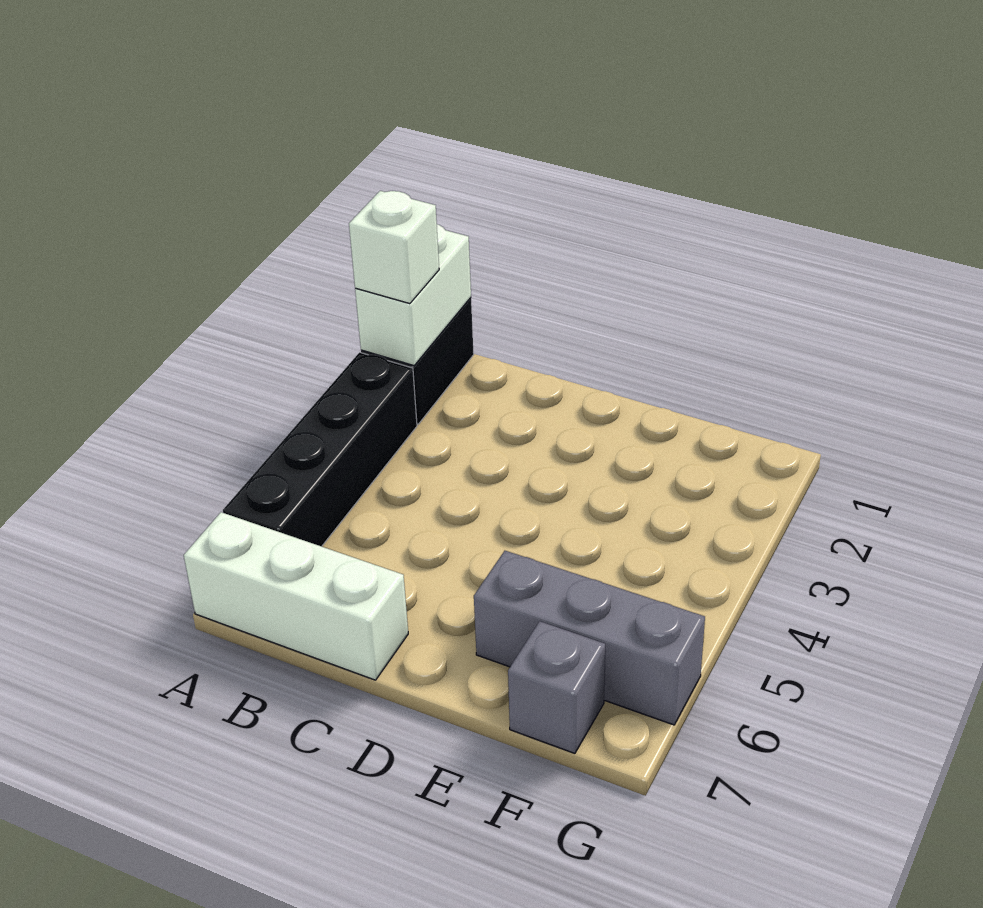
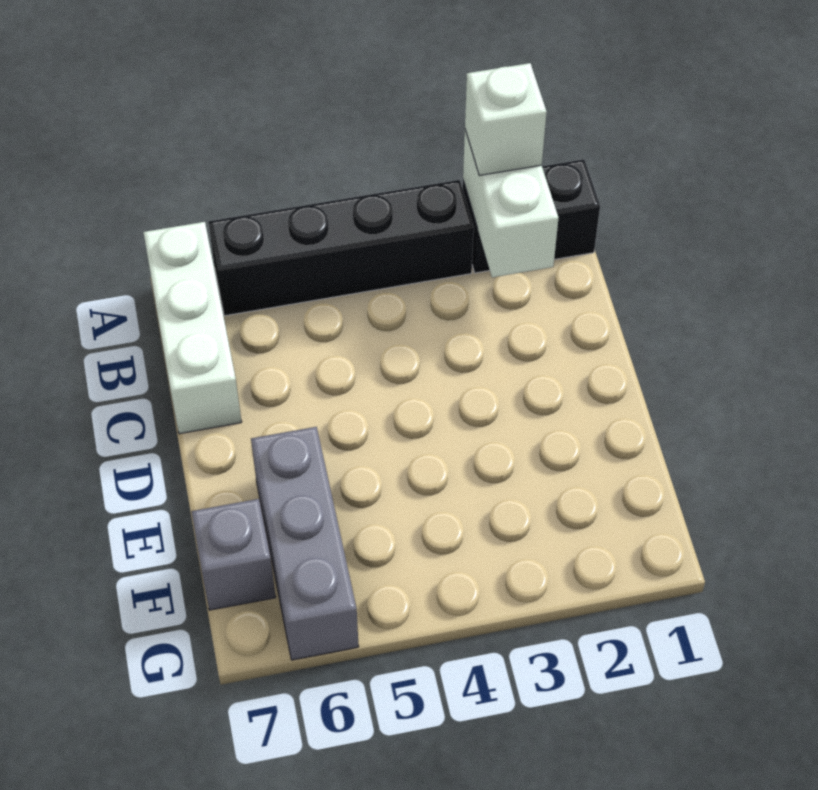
white 1x2 brick [355,224,471,366] -> white 1x2 brick turned to [463,130,558,277]

